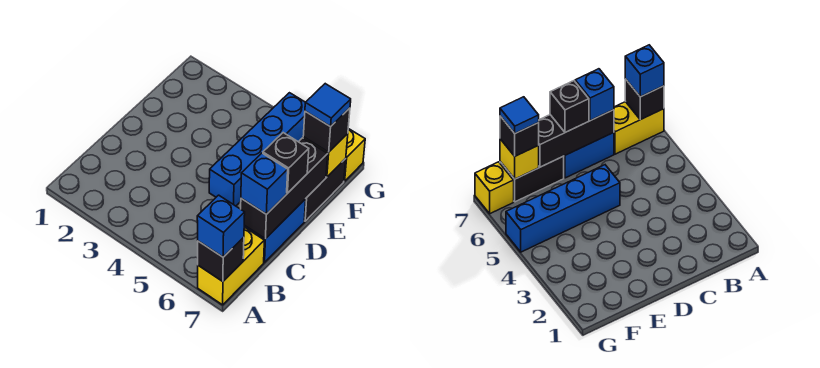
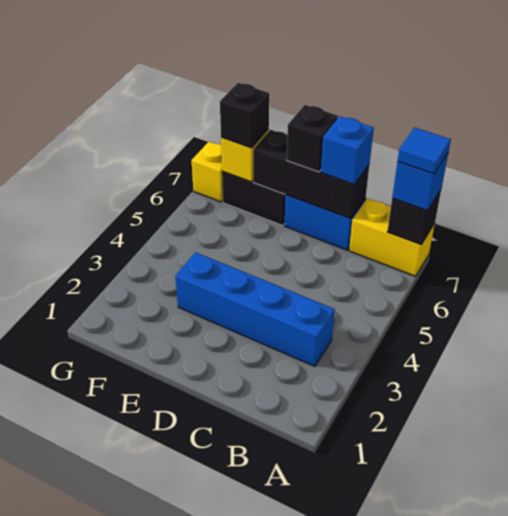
blue 1x4 brick [209,93,305,206] -> blue 1x4 brick moved to [175,252,335,367]
blue 1x1 tile [305,84,351,127] -> blue 1x1 tile moved to [398,127,451,174]

